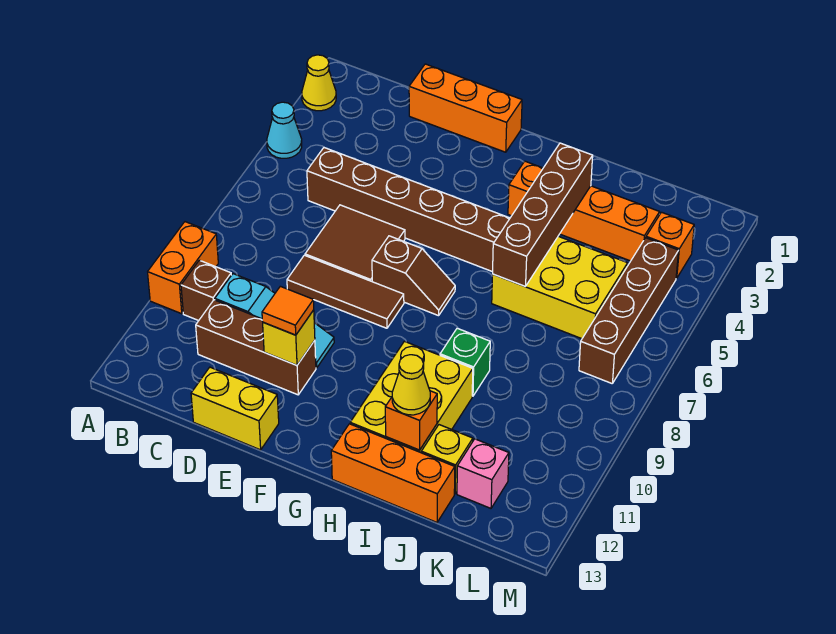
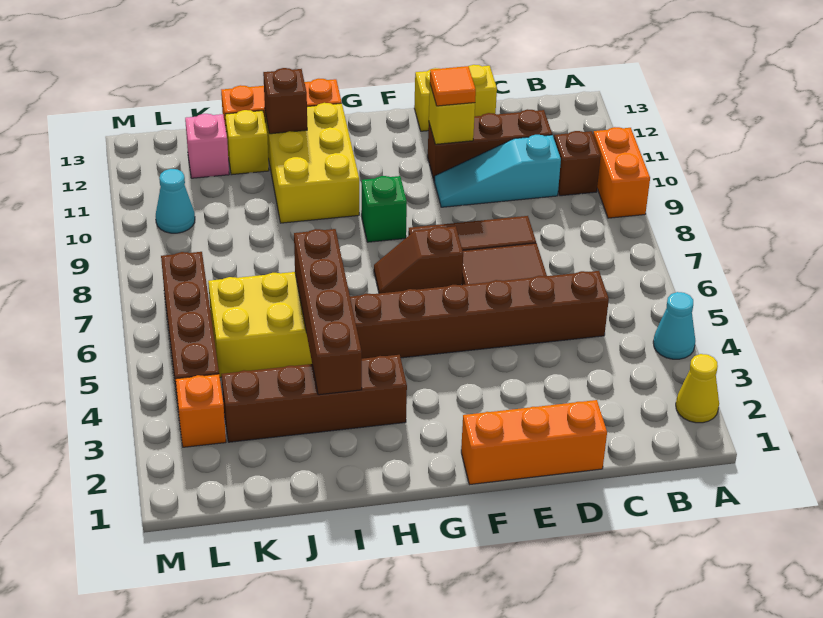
orange 1x4 brick [508,161,660,261] -> brown 1x4 brick [221,355,407,442]
green 1x1 brick [440,328,490,396] -> green 1x1 brick moved to [361,176,407,242]
orange 1x1 brick [385,391,437,450] -> brown 1x1 brick [263,68,307,134]
yellow 1x1 cone [392,355,430,415] -> none
none -> cyan 1x1 cone [156,169,195,233]

